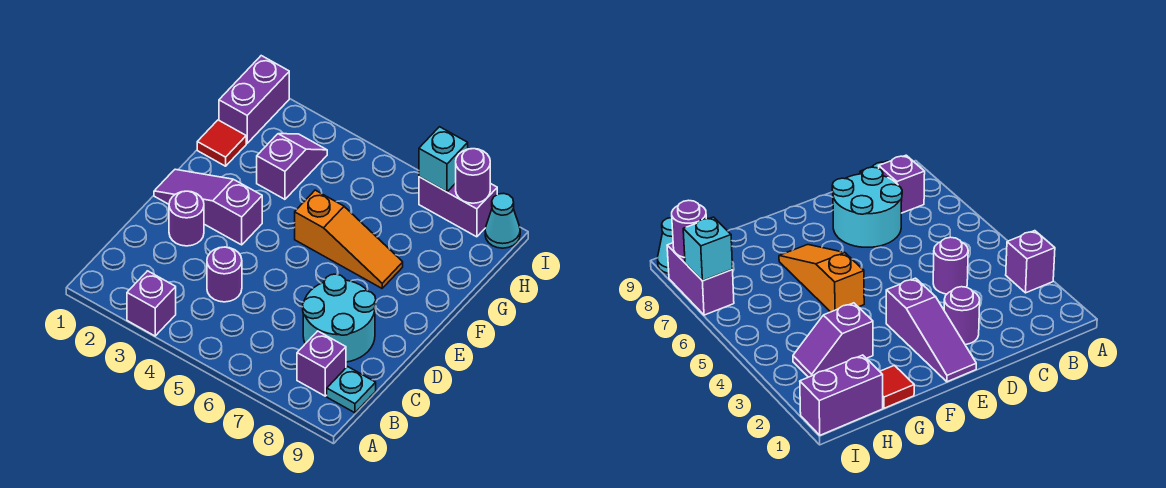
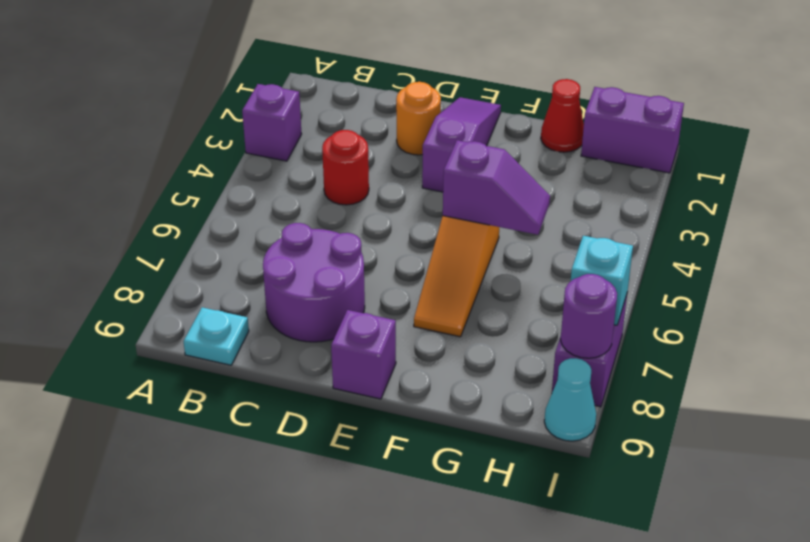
purple 1x1 brick [297,331,346,396] -> purple 1x1 brick moved to [331,310,396,399]
purple 1x1 round brick [207,247,242,302] -> red 1x1 round brick [322,130,369,205]
cyan 2x2 round brick [303,274,376,362] -> purple 2x2 round brick [263,223,365,342]
purple 1x1 round brick [169,191,204,246] -> orange 1x1 round brick [396,82,441,155]
red 1x1 tile [197,120,246,166] -> red 1x1 cone [541,79,584,152]
purple 1x2 slope [257,134,327,199] -> purple 1x2 slope moved to [443,140,550,235]

